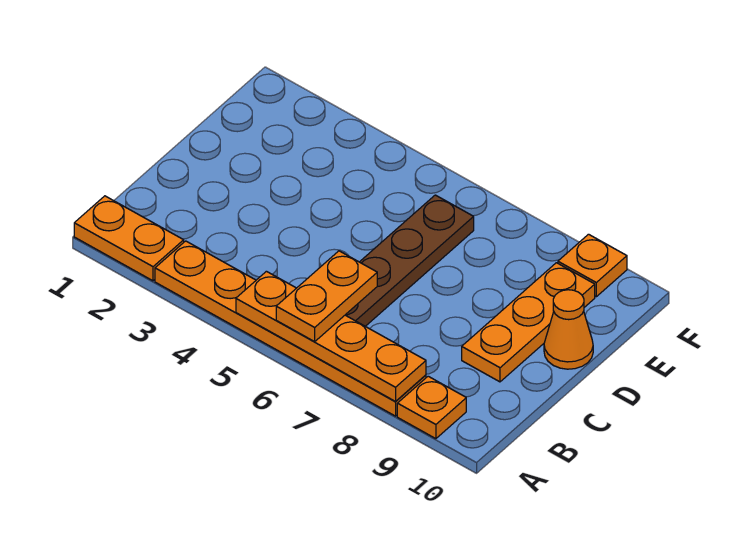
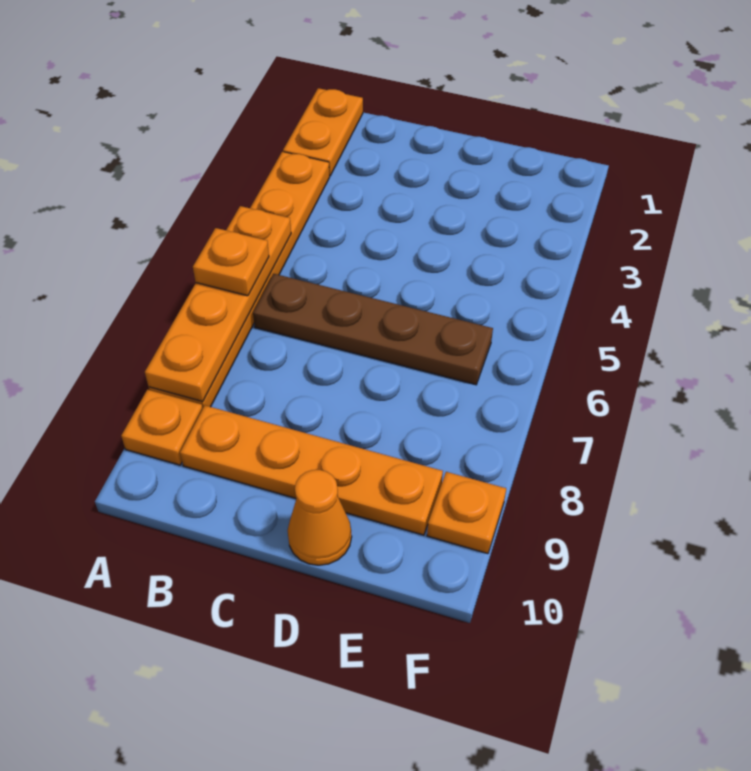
orange 1x2 plate [276,251,377,342] -> orange 1x1 plate [193,228,269,296]
orange 1x3 plate [462,263,595,382] -> orange 1x4 plate [180,405,443,535]

